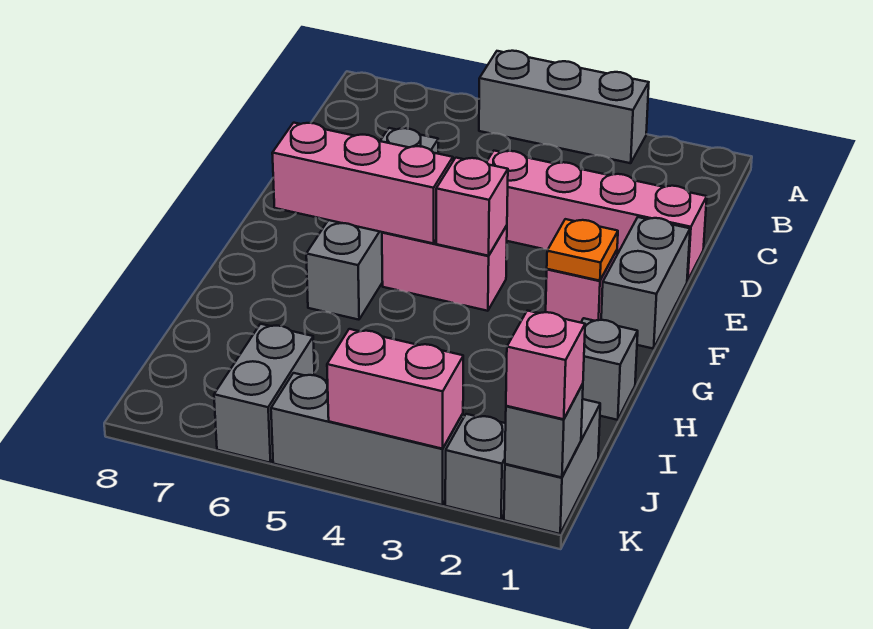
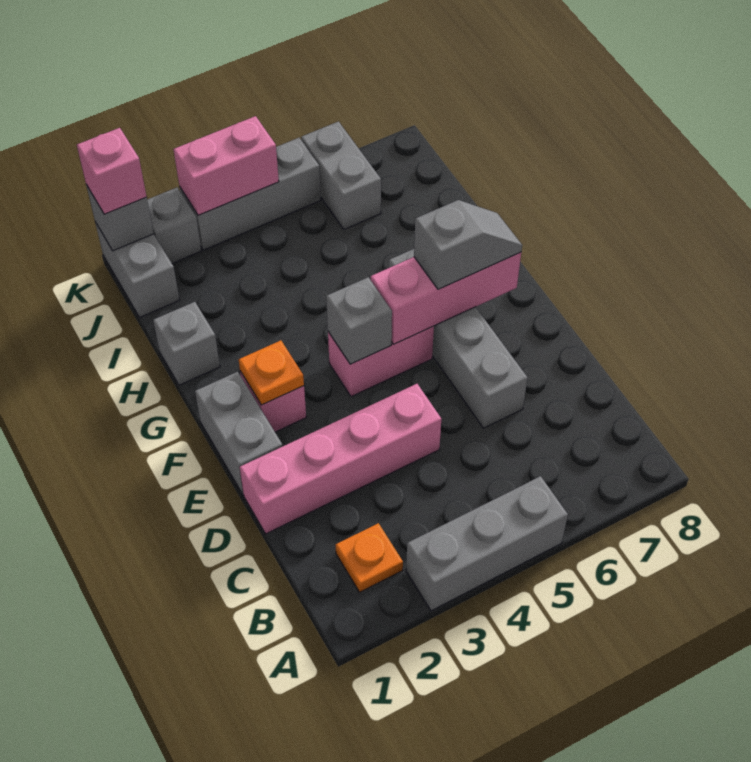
none -> orange 1x1 plate [336,523,403,592]
pink 1x1 brick [436,158,508,256] -> grey 1x1 brick [326,277,392,364]
none -> grey 1x2 slope [414,200,522,289]

